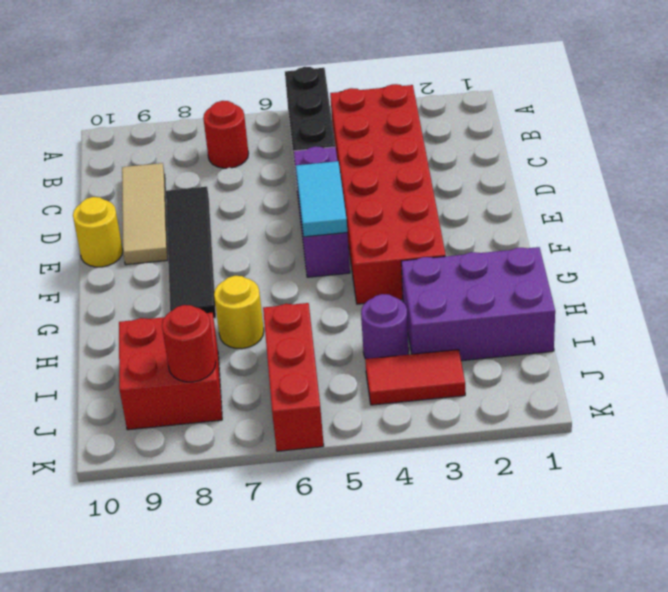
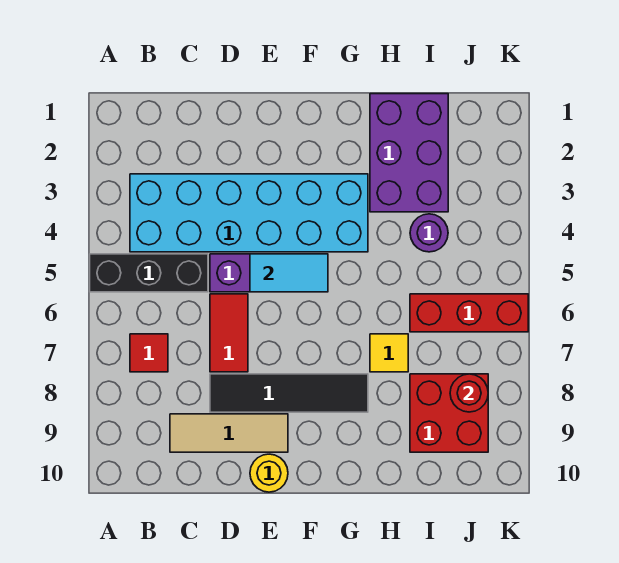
red 2x6 brick [330,84,446,304] -> cyan 2x6 brick [130,174,368,252]
red 1x1 round brick [203,101,248,168] -> red 1x1 tile [130,334,168,372]
yellow 1x1 round brick [214,276,264,349] -> yellow 1x1 tile [370,334,408,372]
red 1x2 tile [365,350,465,405] -> red 1x2 tile moved to [210,294,248,372]

